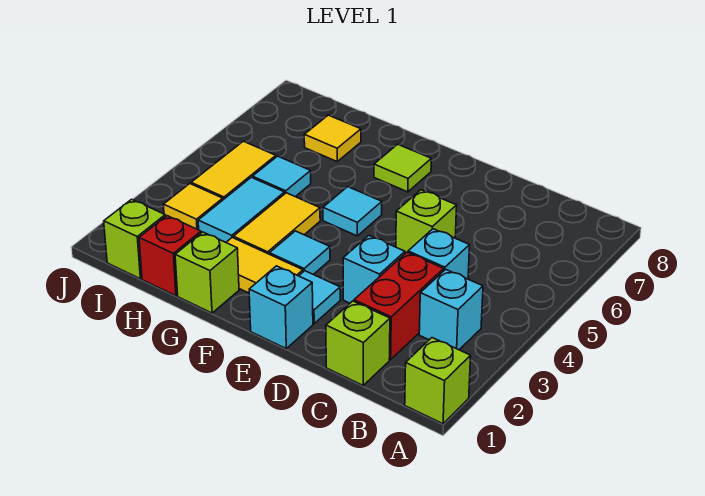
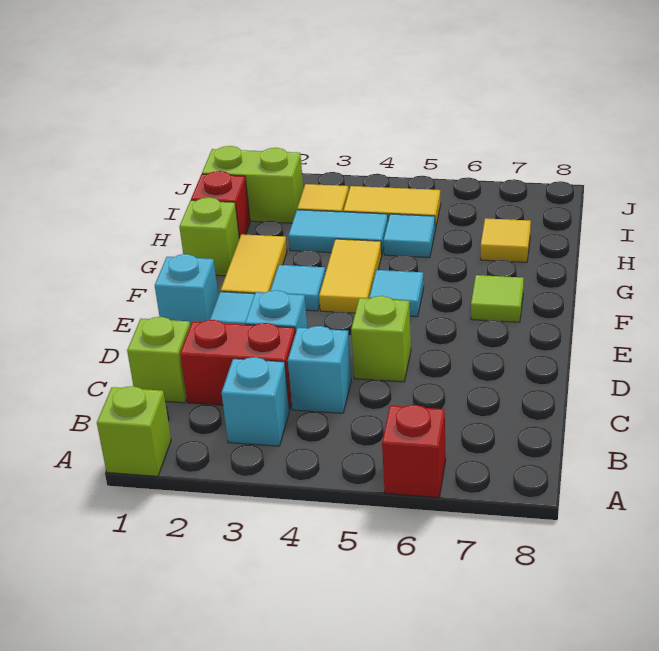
none -> red 1x1 brick [382,405,446,498]
yellow 1x2 tile [234,193,320,254] -> yellow 1x2 tile turned to [319,239,382,313]
lime 1x1 brick [104,199,165,279] -> lime 1x2 brick [202,146,303,223]

